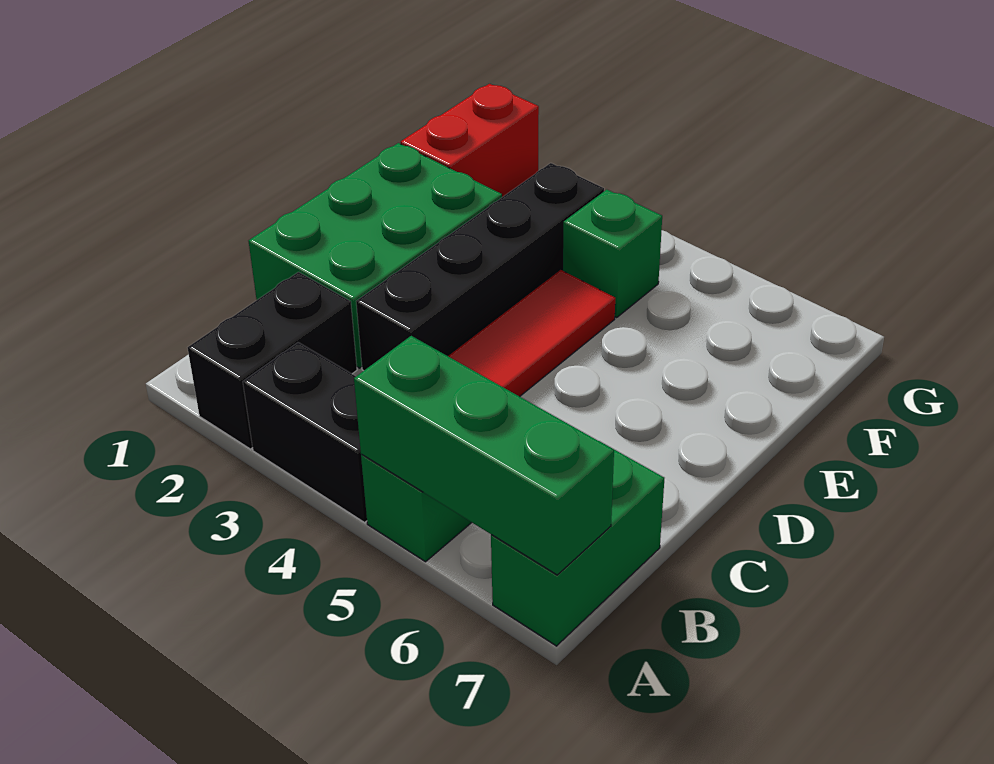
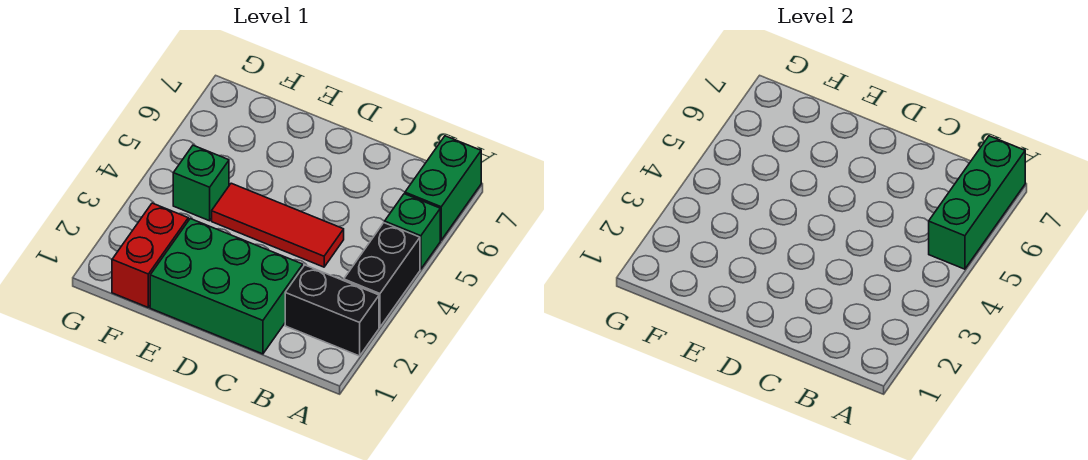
green 1x2 brick [491,441,664,646] -> green 1x2 brick turned to [405,136,481,240]
black 1x4 brick [356,163,604,371] -> none
red 1x2 brick [401,84,539,197] -> red 1x2 brick turned to [112,203,188,307]

